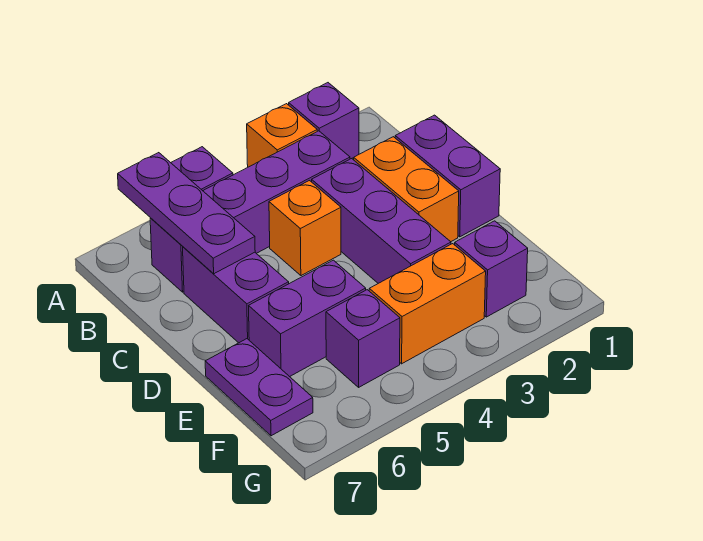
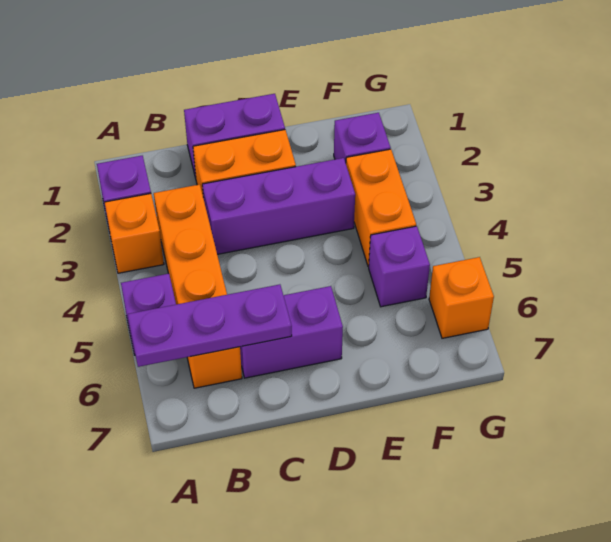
purple 1x4 brick [150,131,350,292] -> orange 1x4 brick [154,184,242,388]
orange 1x1 brick [269,181,341,276] -> orange 1x1 brick moved to [429,257,494,338]
purple 1x2 brick [249,260,366,377] -> none
purple 1x2 plate [205,339,313,436] -> none

